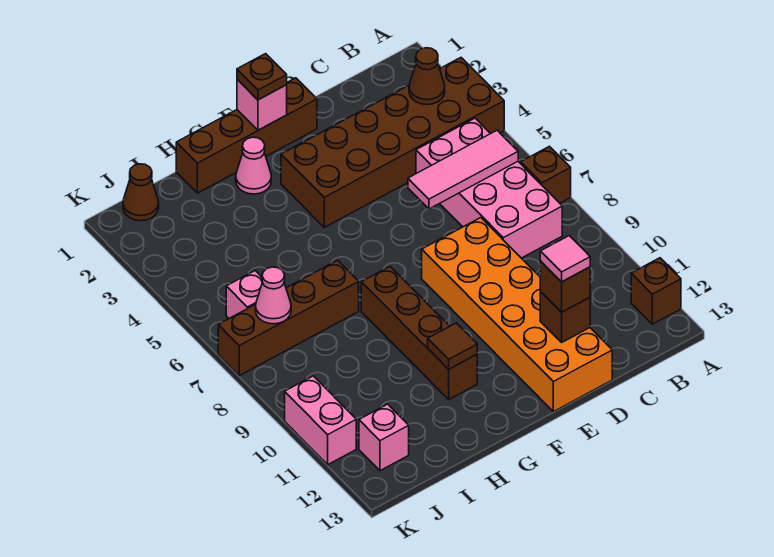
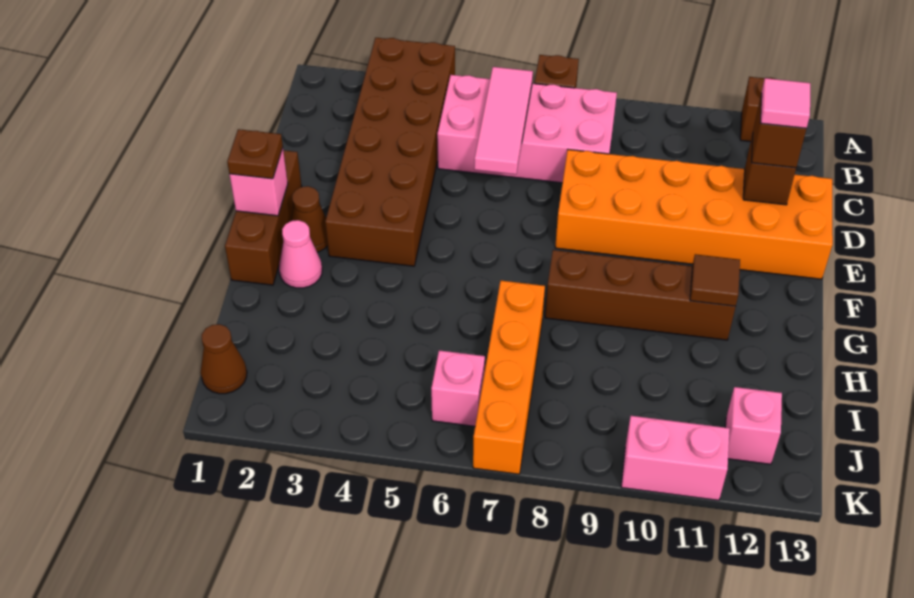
brown 1x1 cone [409,48,445,105] -> brown 1x1 cone moved to [291,186,328,252]
brown 1x4 brick [176,78,317,193] -> brown 1x3 brick [225,150,302,285]
brown 1x4 brick [218,260,359,375] -> orange 1x4 brick [473,281,545,474]
pink 1x1 cone [256,267,291,324] -> none

